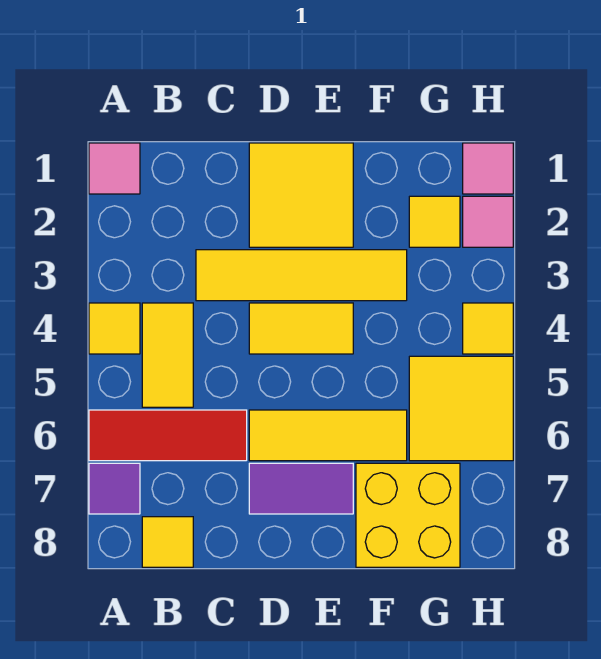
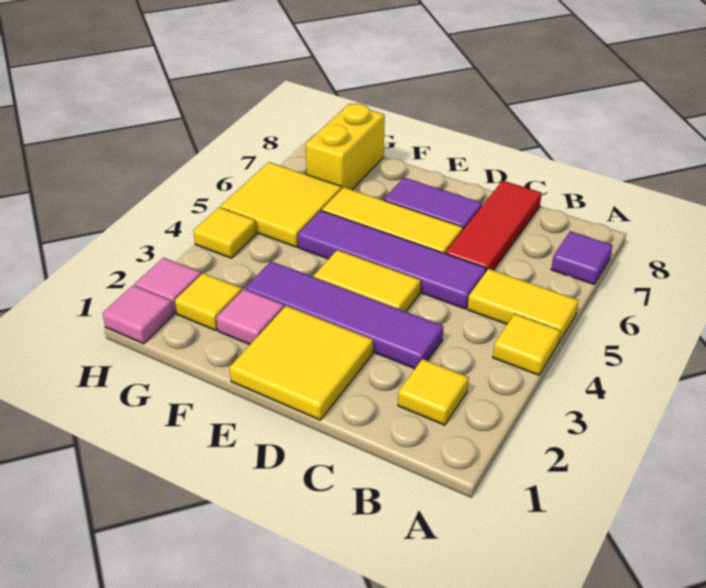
pink 1x1 tile [89,143,140,194] -> pink 1x1 tile moved to [216,289,284,345]
red 1x3 tile [89,410,247,461] -> red 1x3 tile turned to [445,180,542,271]
yellow 1x2 tile [142,303,193,407] -> yellow 1x2 tile turned to [467,269,579,343]
yellow 1x1 tile [142,517,193,567] -> yellow 1x1 tile moved to [398,359,469,425]
yellow 1x4 tile [196,250,407,301] -> purple 1x4 tile [245,261,443,369]
none -> purple 1x4 tile [298,211,486,309]
yellow 2x2 brick [356,463,460,567] -> yellow 1x2 brick [306,104,385,190]

